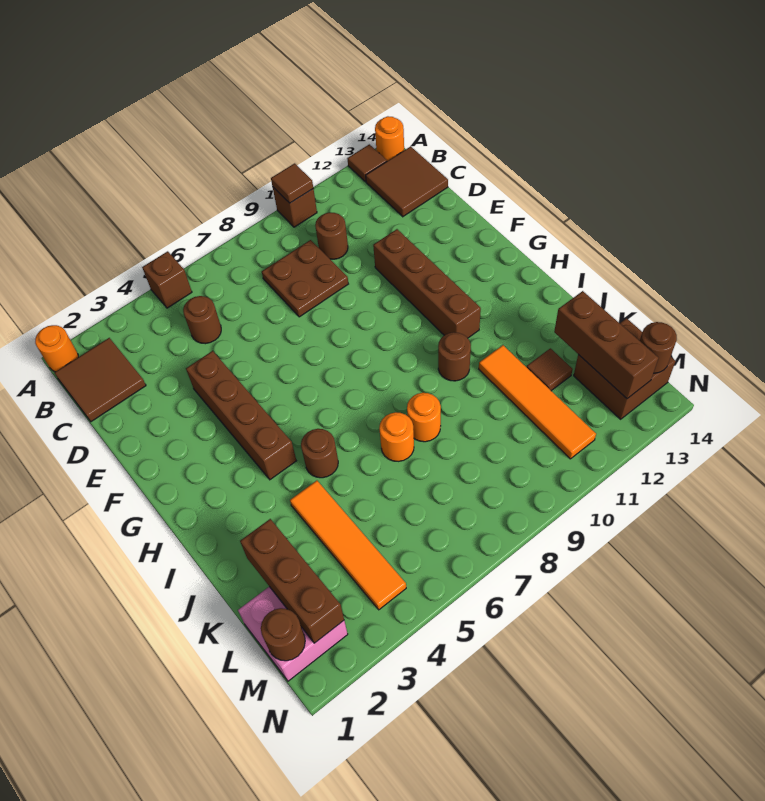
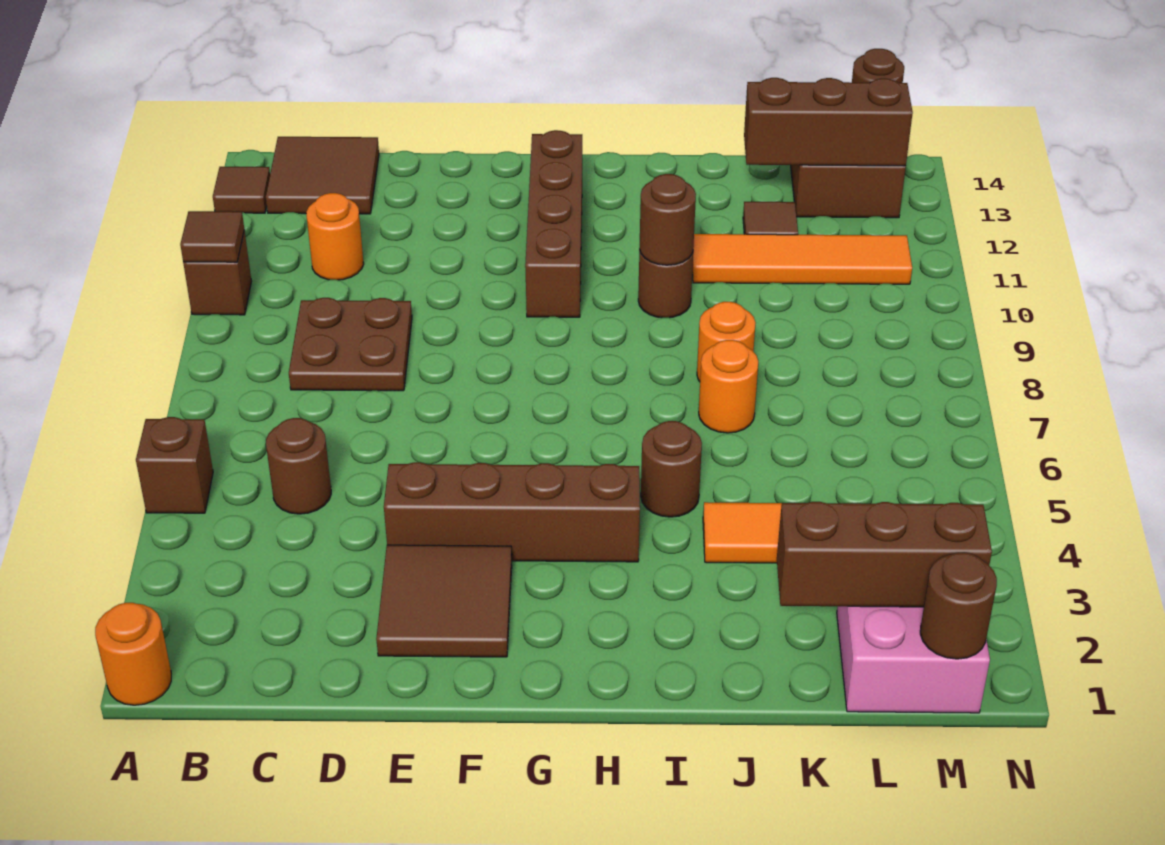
orange 1x1 round brick [375,116,404,161] -> orange 1x1 round brick moved to [306,193,364,280]
brown 2x2 tile [55,338,146,422] -> brown 2x2 tile moved to [376,545,512,657]
brown 1x1 round brick [315,213,348,259] -> brown 1x1 round brick moved to [640,174,696,265]
brown 1x4 brick [373,229,481,338] -> brown 1x4 brick turned to [525,130,582,317]

